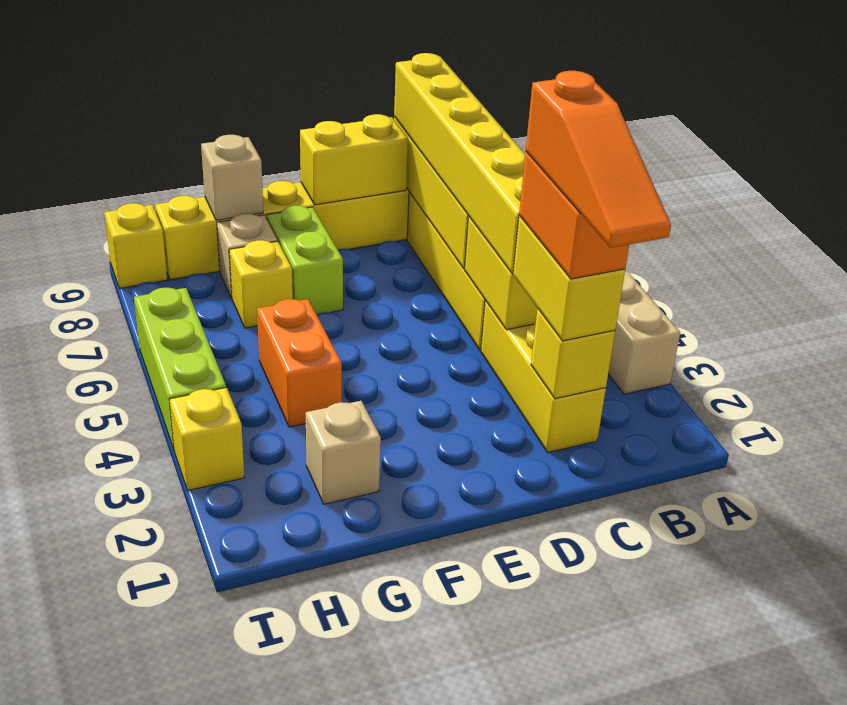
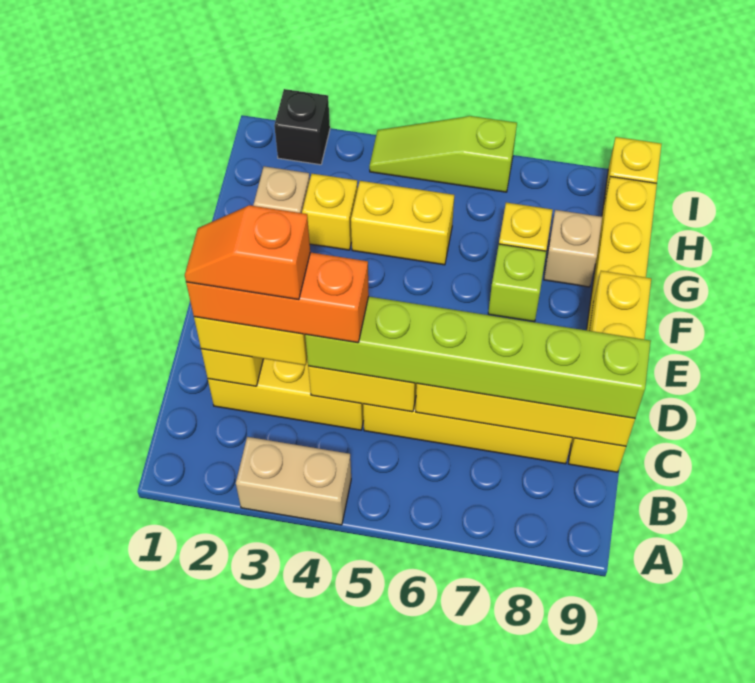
orange 1x3 slope [526,71,671,248] -> orange 1x2 slope [185,205,310,300]
orange 1x2 brick [519,152,629,279] -> orange 1x3 brick [186,252,369,343]
yellow 1x6 brick [394,53,525,273] -> lime 1x6 brick [305,297,651,418]
lime 1x2 brick [267,206,343,315] -> lime 1x1 brick [488,244,546,322]
orange 1x2 brick [257,299,342,427] -> yellow 1x2 brick [351,181,454,265]
tan 1x1 brick [201,135,263,220] -> none
none -> black 1x1 brick [274,89,330,165]
yellow 1x1 brick [169,387,245,490] -> yellow 1x1 brick moved to [302,174,358,250]
lime 1x3 brick [134,288,226,451] -> lime 1x3 slope [369,116,517,192]

